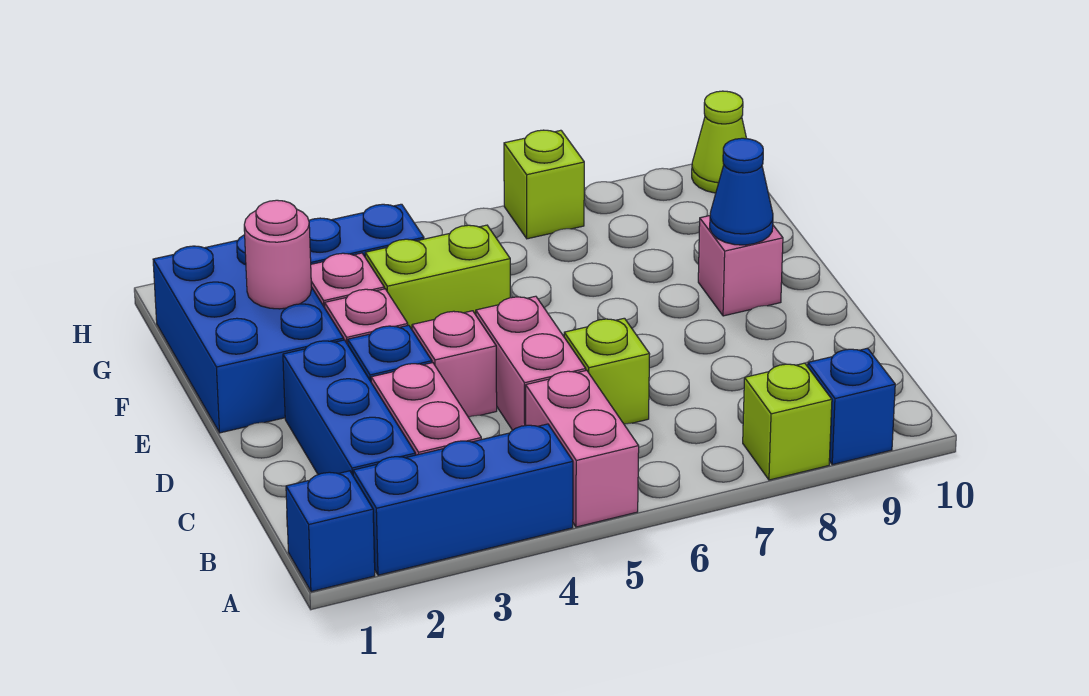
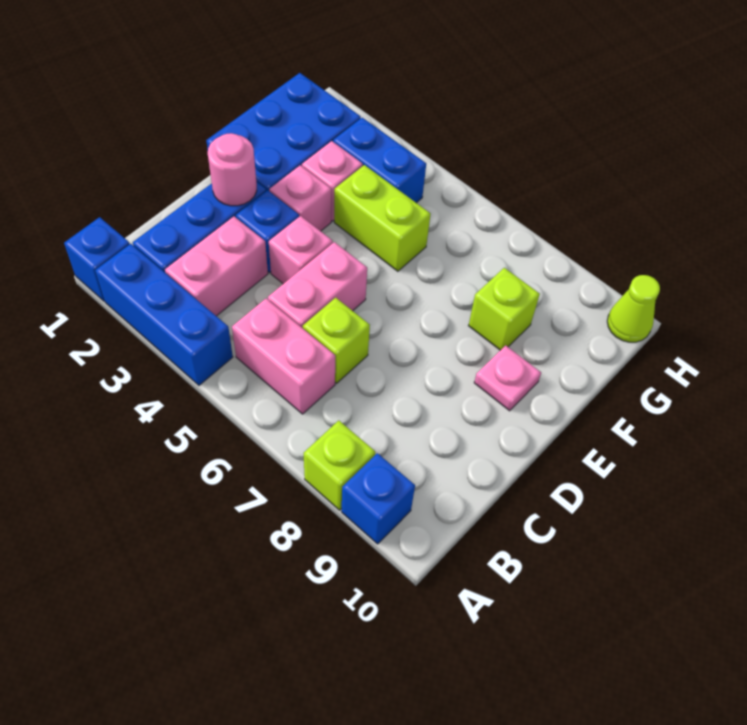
pink 1x2 brick [526,370,639,527] -> pink 1x2 brick turned to [232,299,335,414]
pink 1x1 brick [698,216,783,316] -> pink 1x1 plate [474,345,541,411]
blue 1x1 cone [710,138,773,245] -> none
pink 1x1 round brick [244,200,312,309] -> pink 1x1 round brick moved to [208,133,257,206]
lime 1x1 brick [504,130,584,239] -> lime 1x1 brick moved to [469,268,540,350]

